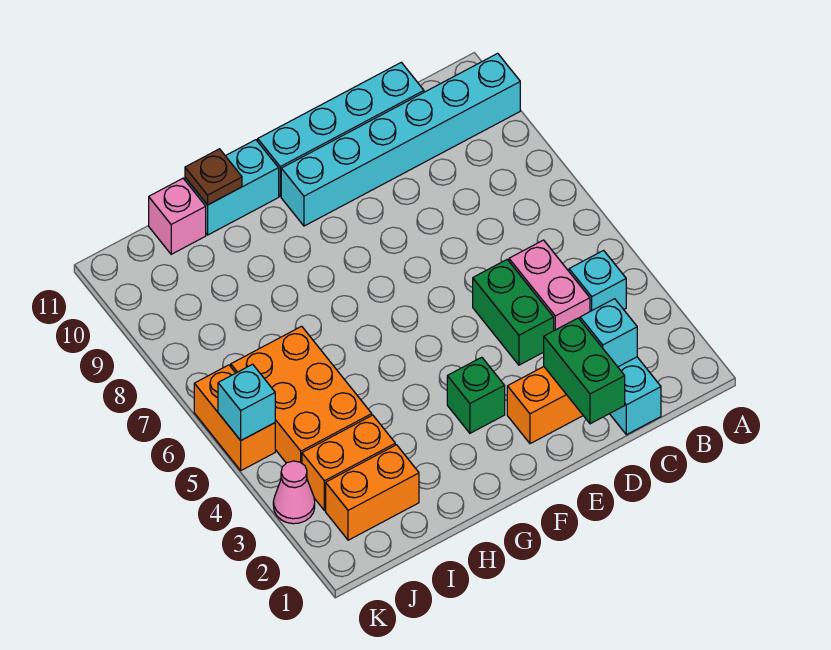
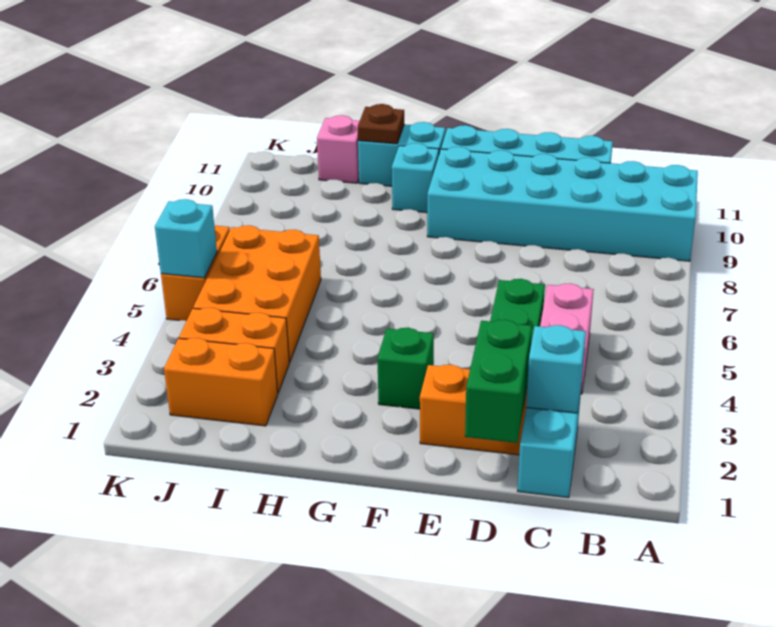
cyan 1x6 brick [281,53,520,226] -> cyan 2x6 brick [427,147,698,261]
cyan 1x1 brick [569,250,626,311] -> cyan 1x1 brick moved to [392,143,439,213]
pink 1x1 cone [273,461,315,524] -> none

